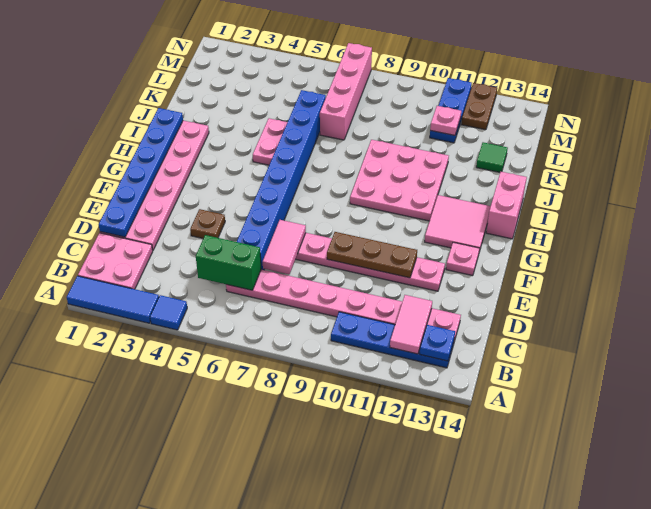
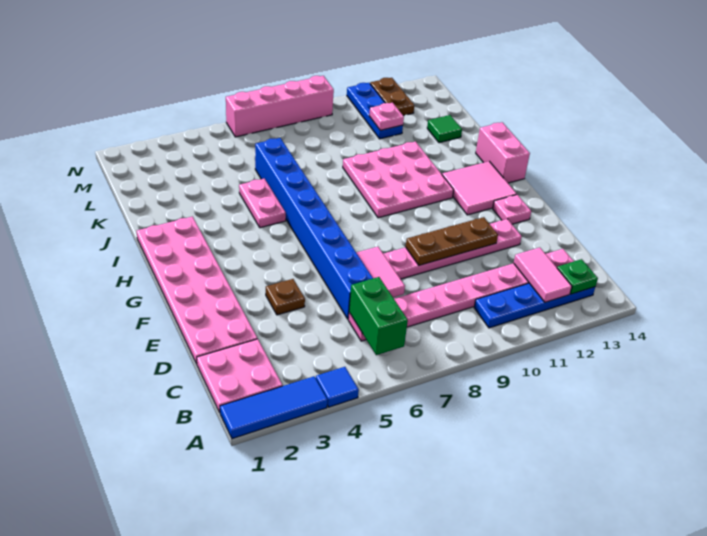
blue 1x1 plate [420,325,455,361] -> green 1x1 plate [557,259,598,294]
green 1x2 brick [196,235,261,290] -> green 1x2 brick turned to [349,277,408,355]
blue 1x6 plate [99,108,183,237] -> none
pink 1x4 brick [320,43,372,140] -> pink 1x4 brick turned to [226,76,334,137]

